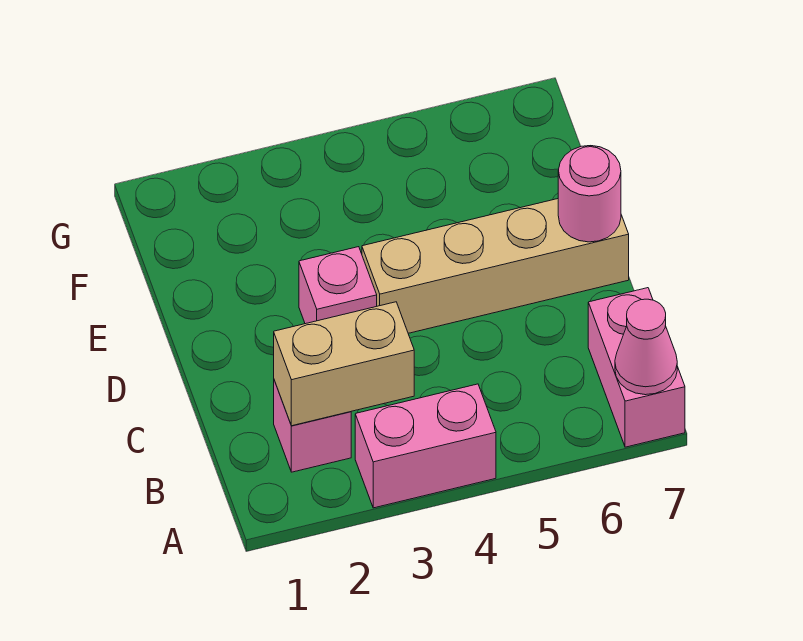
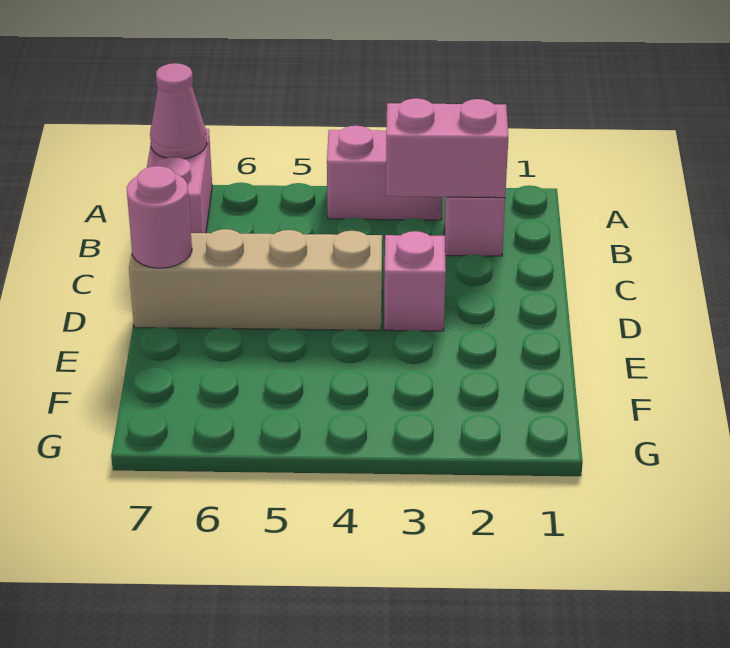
tan 1x2 brick [274,302,414,426] -> pink 1x2 brick [386,98,508,198]

